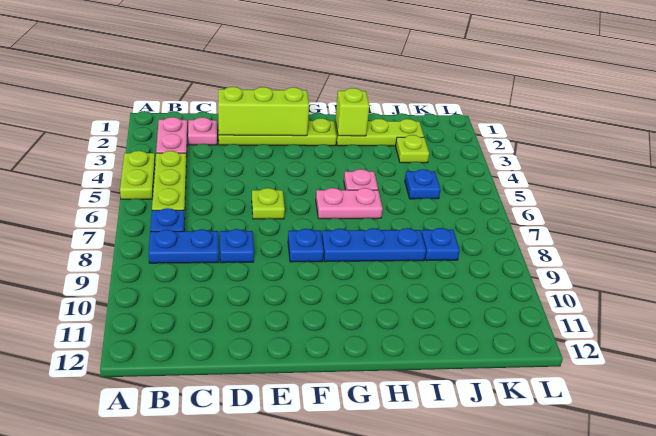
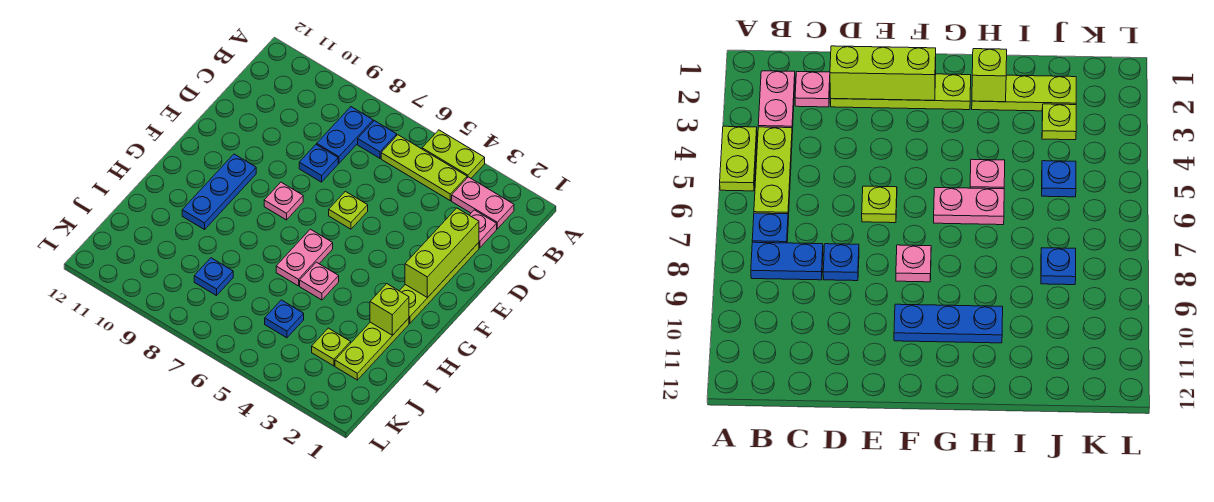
blue 1x1 plate [288,229,324,262] -> pink 1x1 plate [264,182,303,220]
blue 1x3 plate [322,228,426,262] -> blue 1x3 plate moved to [182,154,256,230]

